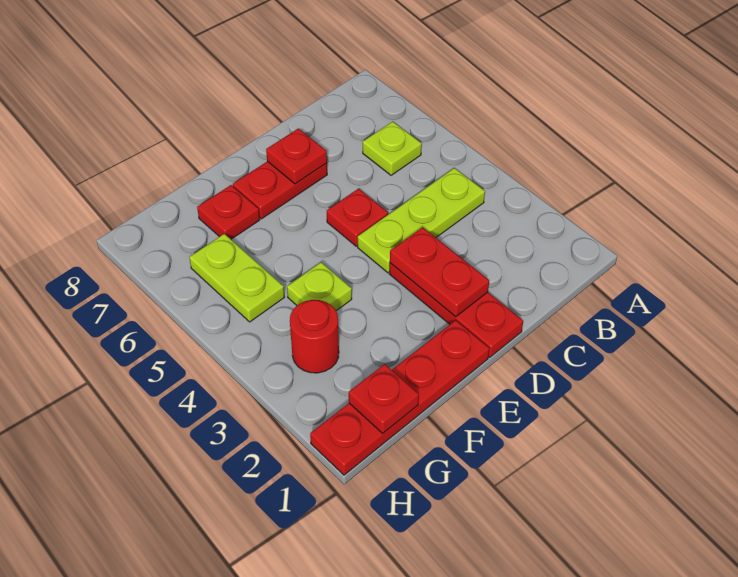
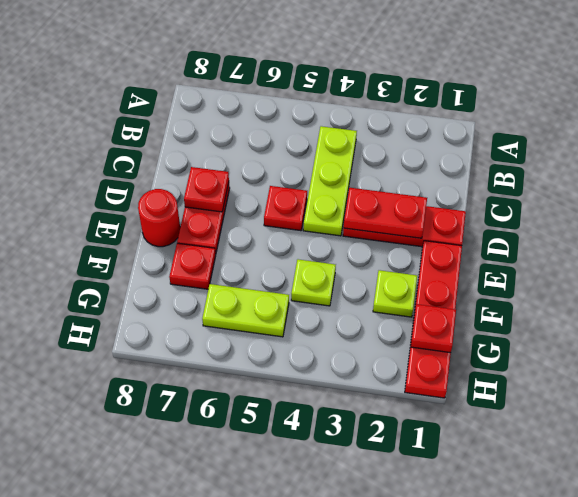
lime 1x1 plate [363,122,422,175] -> lime 1x1 plate moved to [373,270,417,317]
red 1x1 round brick [290,300,339,373] -> red 1x1 round brick moved to [138,189,180,247]

